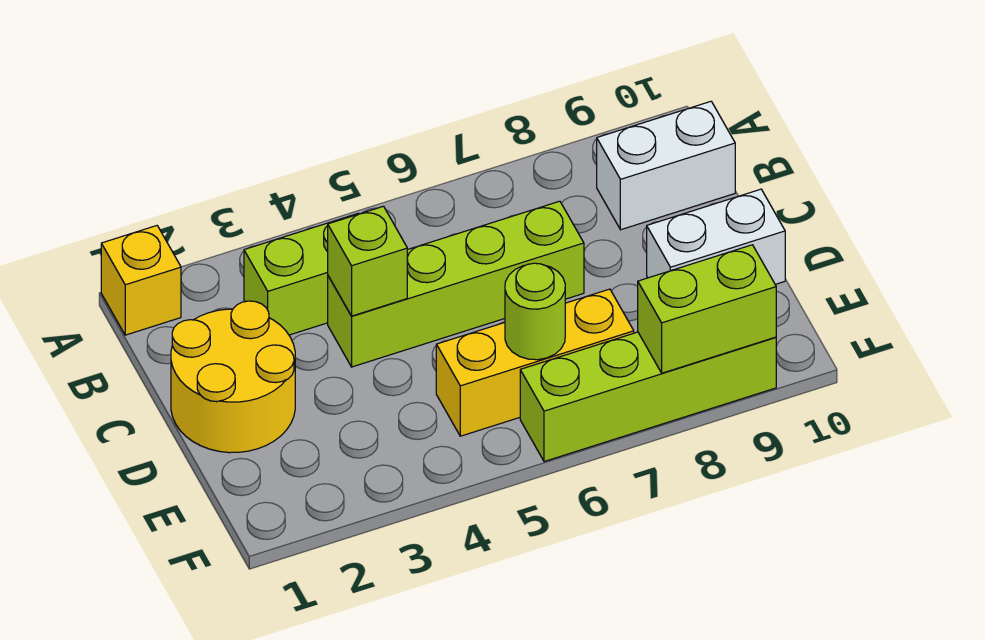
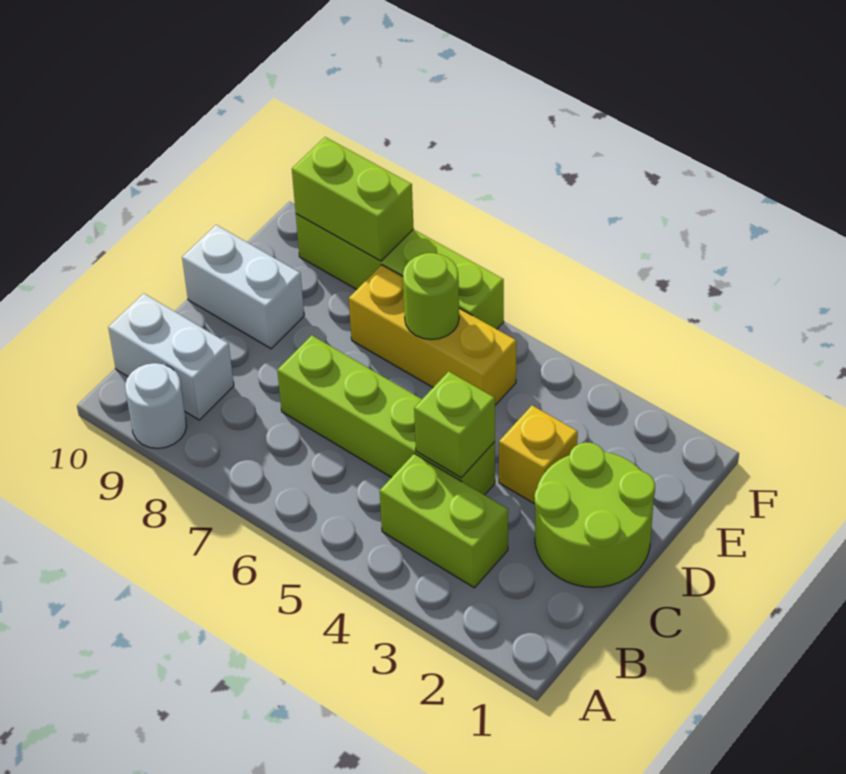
yellow 1x1 brick [101,226,181,335] -> yellow 1x1 brick moved to [499,405,578,503]
none -> white 1x1 round brick [125,363,187,448]
yellow 2x2 round brick [171,301,295,453] -> lime 2x2 round brick [534,442,655,587]

